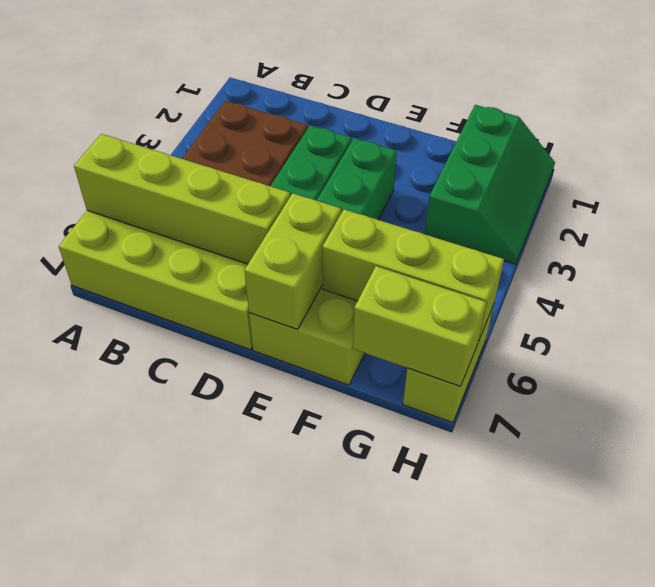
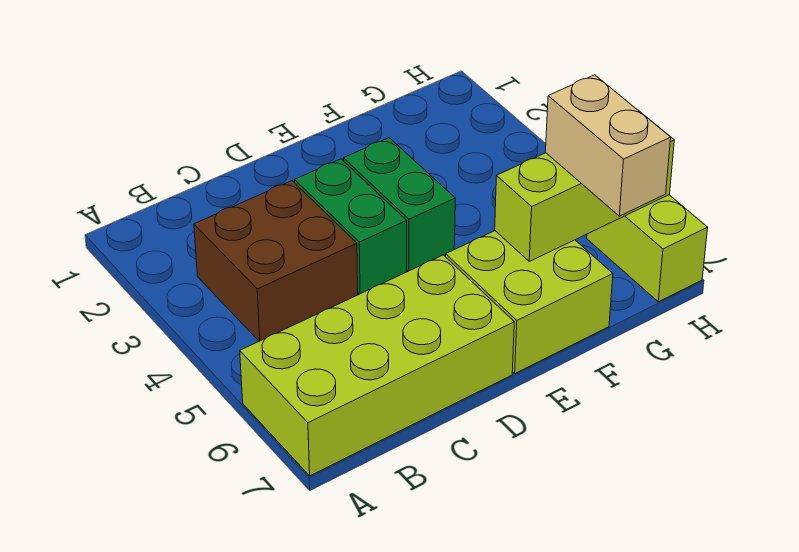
lime 1x4 brick [74,134,290,264] -> none
lime 1x2 brick [244,193,341,329] -> none
green 2x3 slope [425,105,555,264] -> none
none -> tan 1x2 brick [546,75,671,216]
lime 1x2 brick [353,266,487,386] -> none

